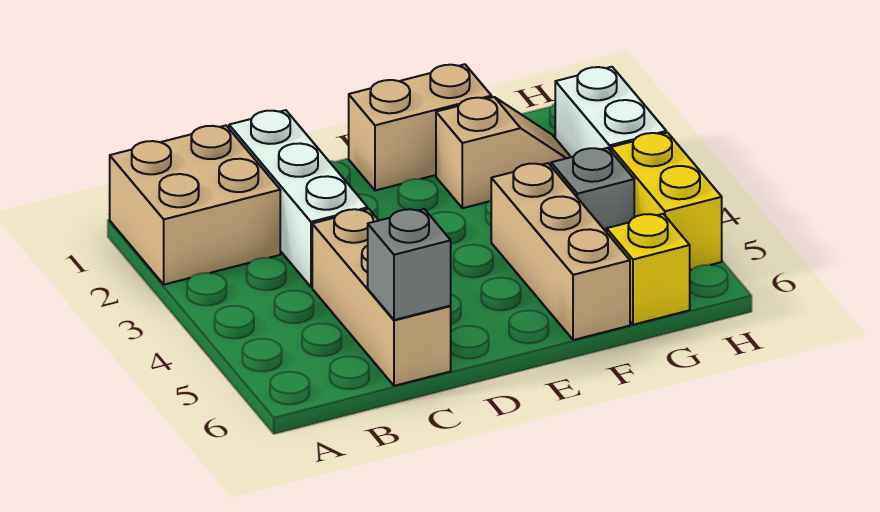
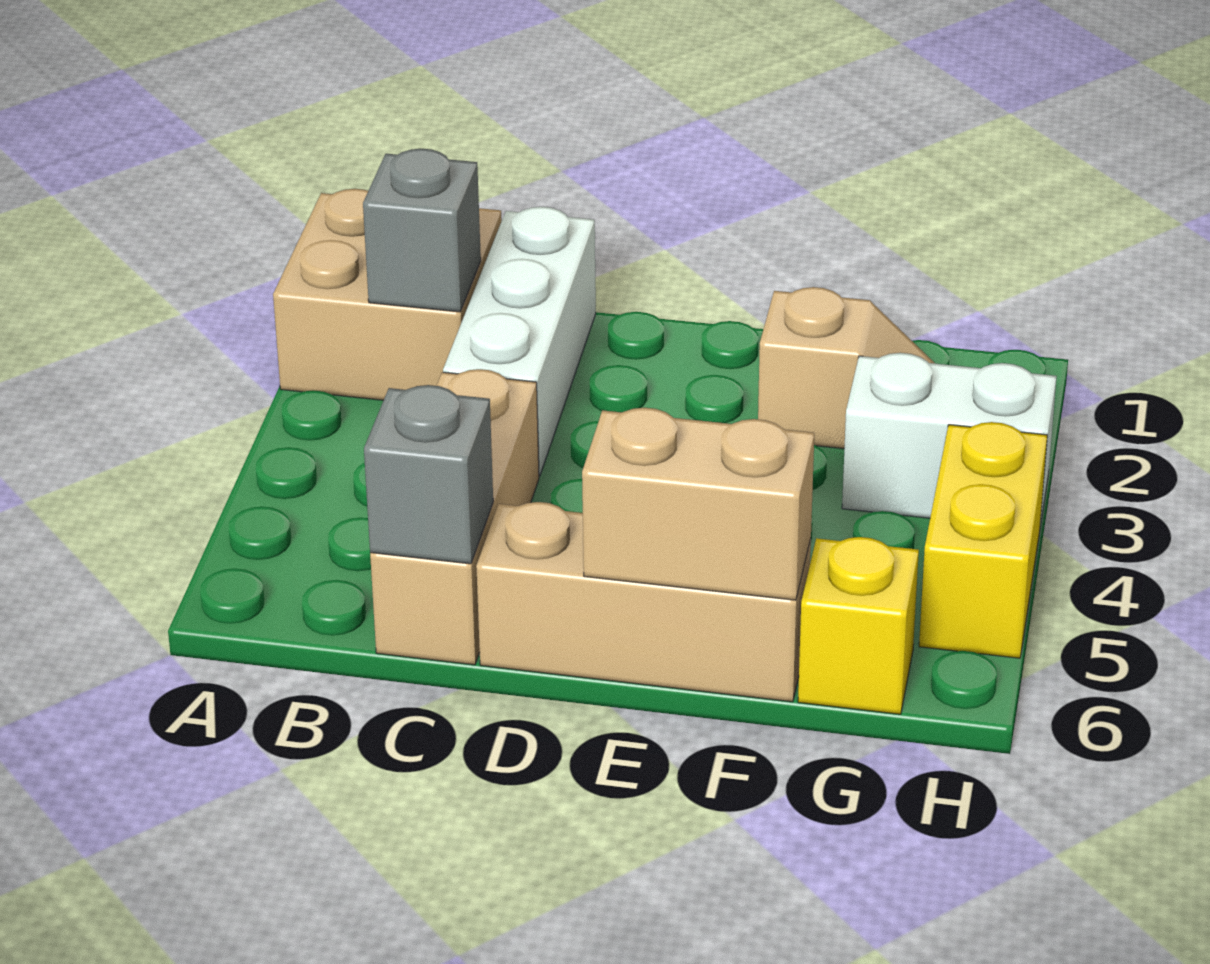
tan 1x2 brick [349,64,492,191] -> tan 1x2 brick moved to [582,408,814,600]
tan 1x3 brick [491,163,630,340] -> tan 1x3 brick turned to [476,502,811,702]
grey 1x1 brick [551,148,634,232] -> grey 1x1 brick moved to [363,149,481,312]
white 1x2 brick [555,67,666,157] -> white 1x2 brick turned to [842,353,1057,526]

